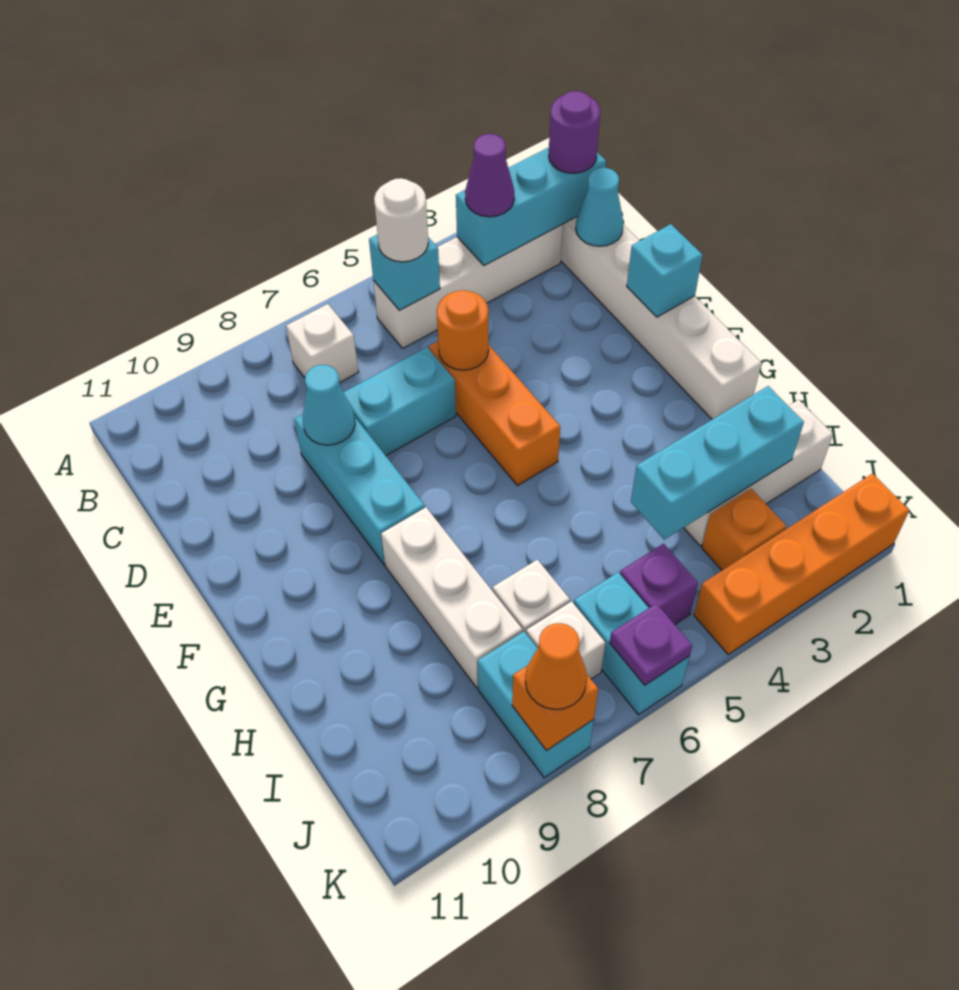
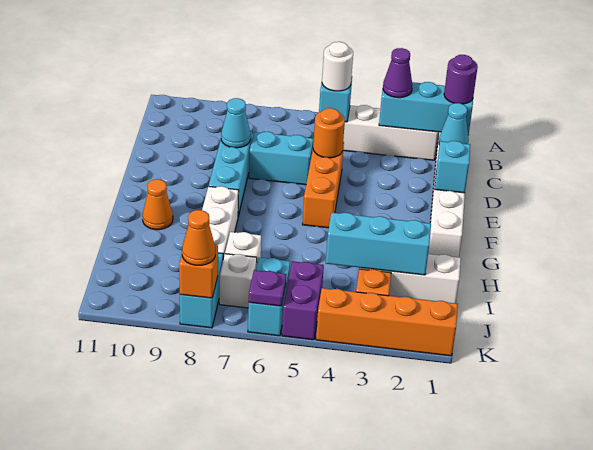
white 1x1 brick [286,304,358,382] -> none
none -> orange 1x1 cone [143,179,173,230]
purple 1x1 brick [620,544,698,624] -> purple 1x2 brick [282,261,324,340]

